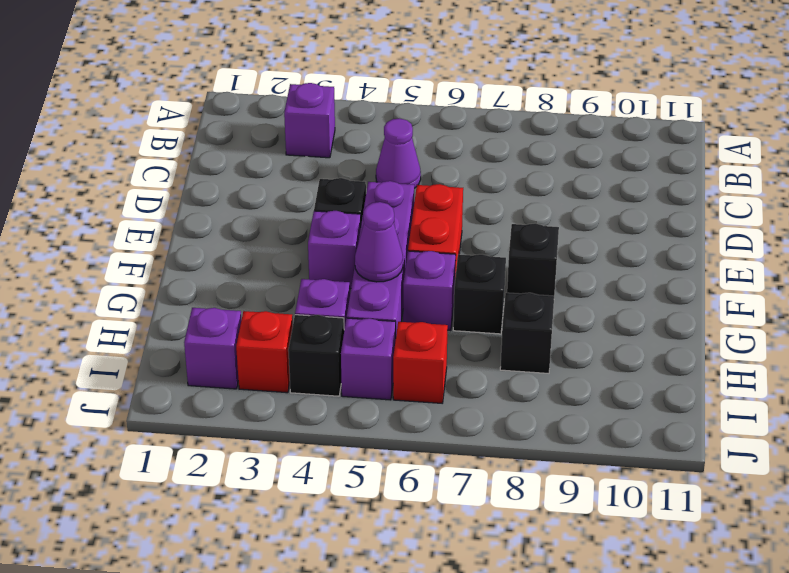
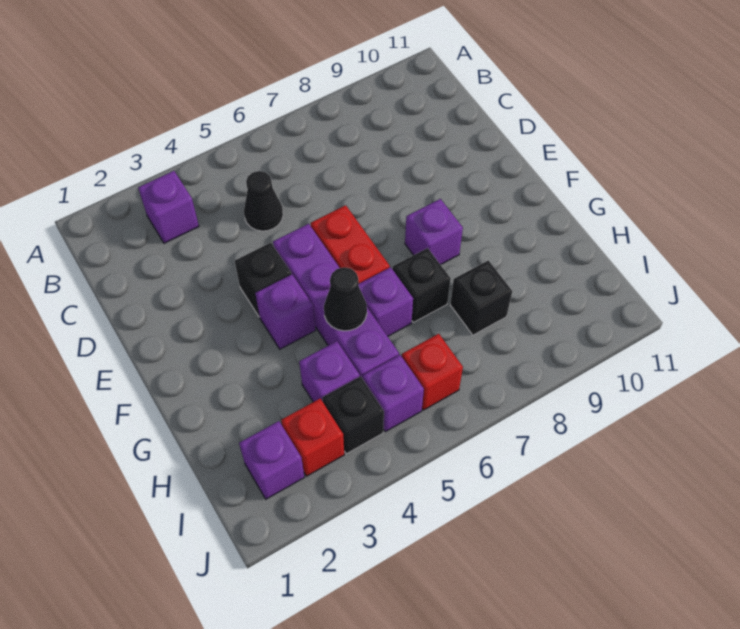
purple 1x1 cone [376,118,421,188] -> black 1x1 cone [244,171,283,231]
black 1x1 brick [507,223,559,296] -> purple 1x1 brick [405,199,463,265]
purple 1x1 cone [355,202,403,282] -> black 1x1 cone [324,267,367,331]

